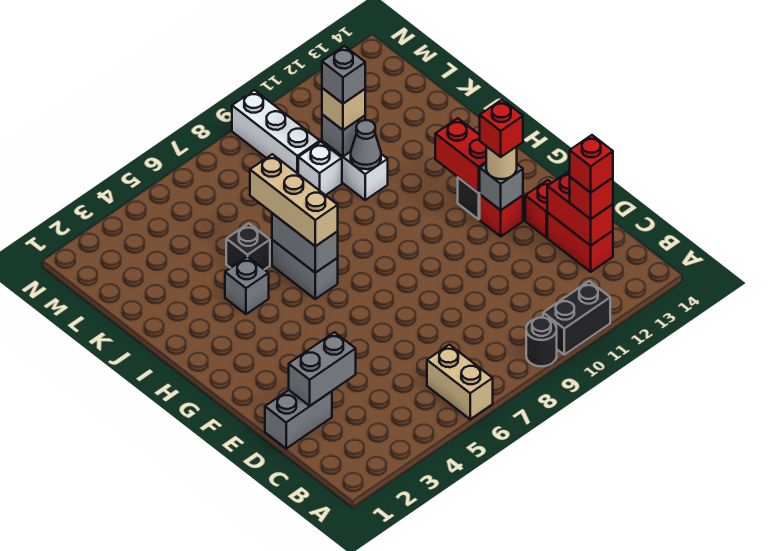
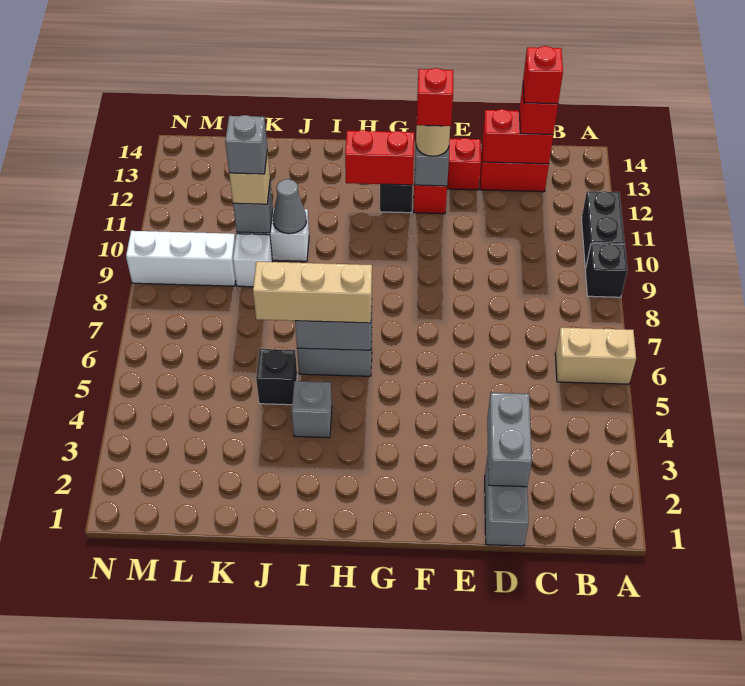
black 1x1 round brick [526,318,557,366] -> black 1x1 brick [585,244,627,297]

